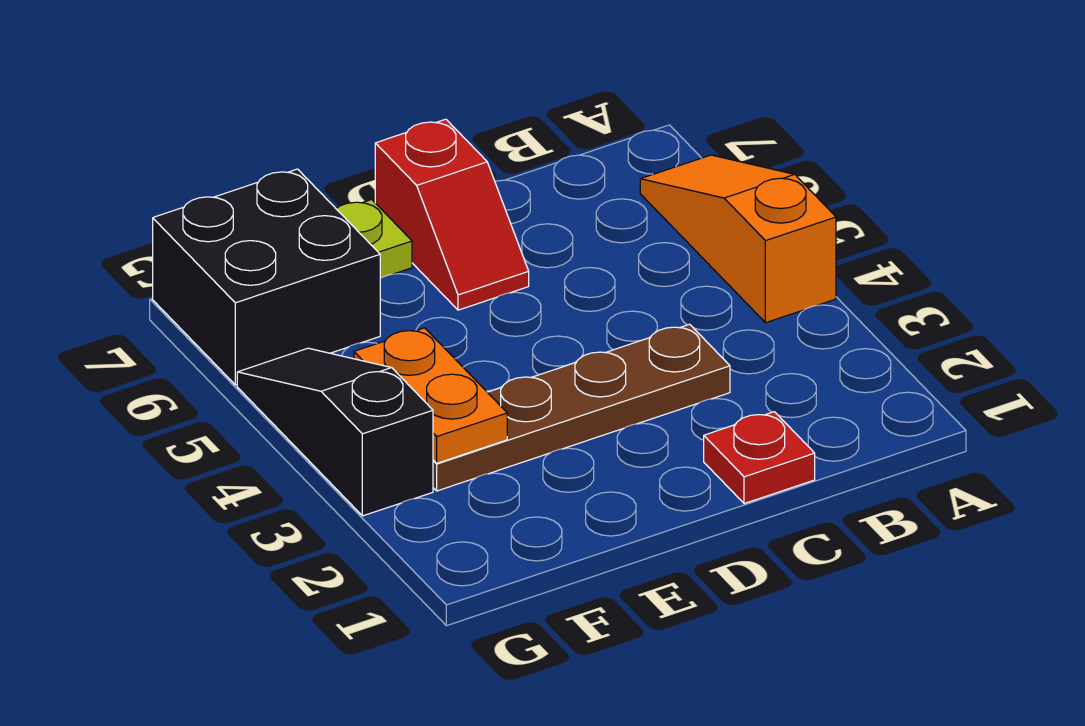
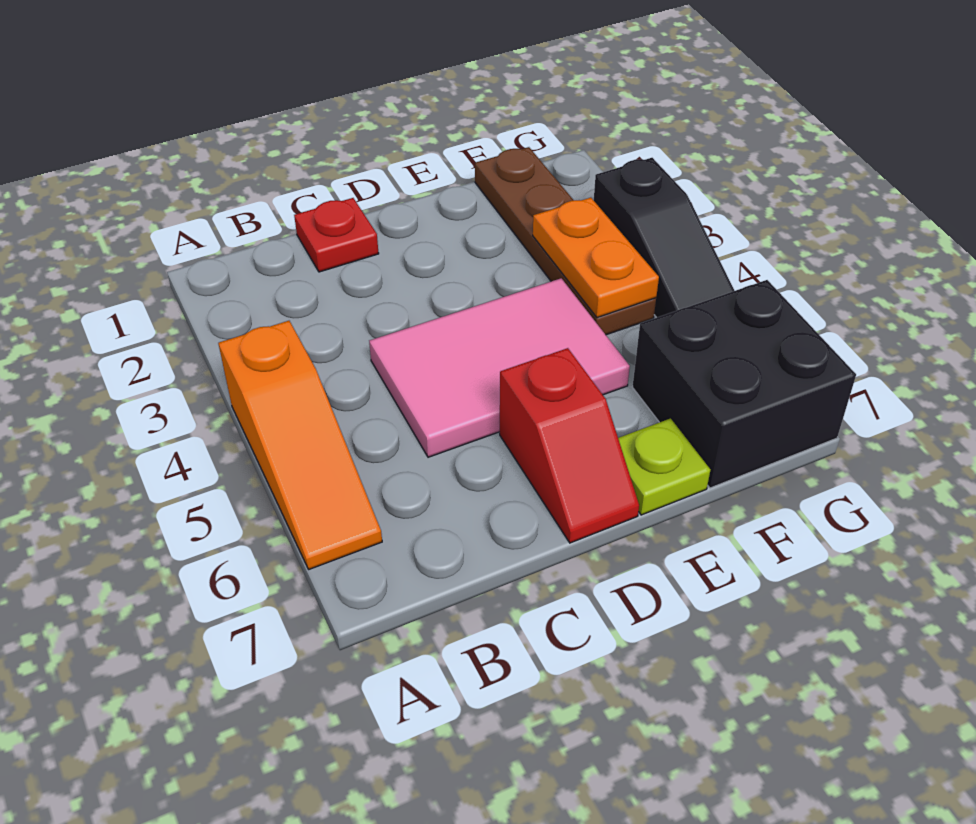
brown 1x4 plate [433,324,730,491] -> brown 1x4 plate turned to [475,147,656,335]
none -> pink 2x3 tile [369,278,630,457]
red 1x2 slope [375,119,529,310] -> red 1x2 slope turned to [500,348,639,543]

